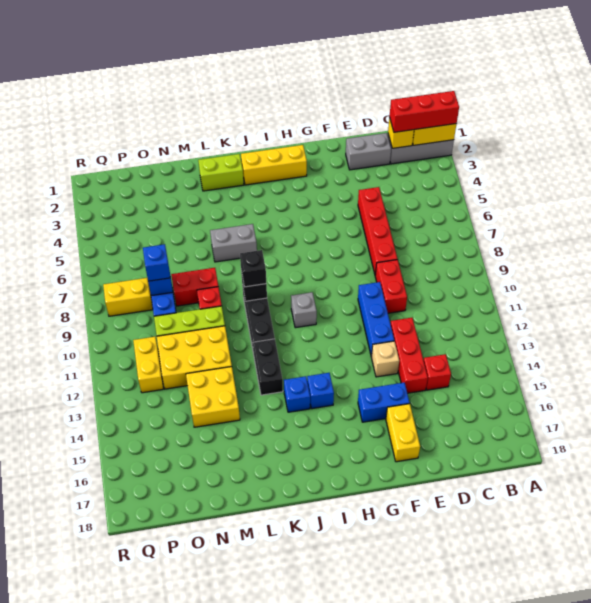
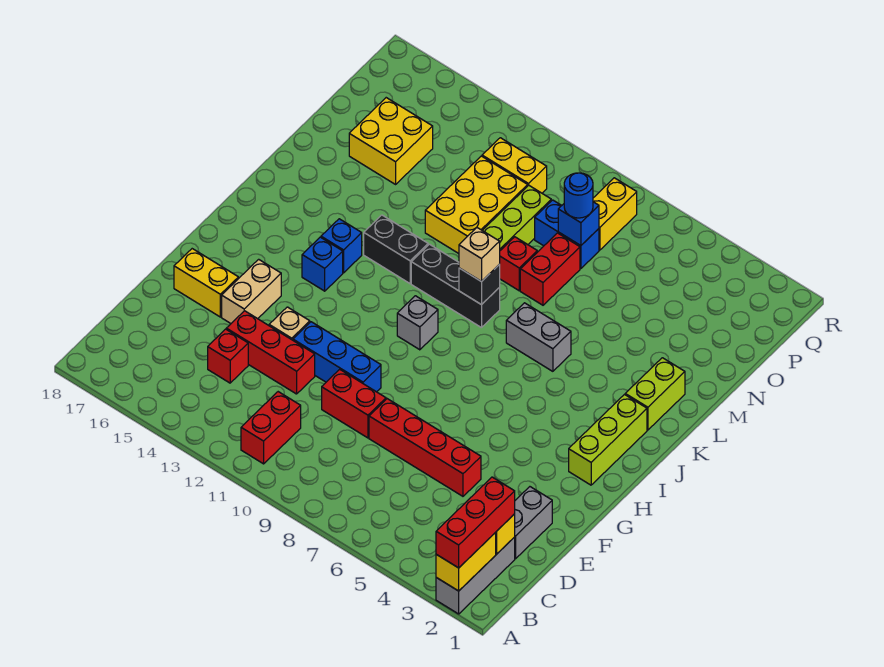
none -> red 1x2 brick [241,392,301,464]
blue 1x2 brick [358,383,410,422] -> tan 1x2 brick [222,259,281,323]
yellow 1x3 brick [241,145,307,185] -> lime 1x3 brick [569,395,647,485]
grey 1x2 brick [210,224,257,262] -> grey 1x2 brick turned to [506,303,571,371]
black 1x1 brick [240,250,266,287] -> tan 1x1 brick [459,228,500,282]
yellow 2x2 brick [186,367,240,427] -> yellow 2x2 brick moved to [349,98,433,184]
blue 1x1 brick [143,244,170,281] -> blue 1x1 round brick [564,173,593,218]

